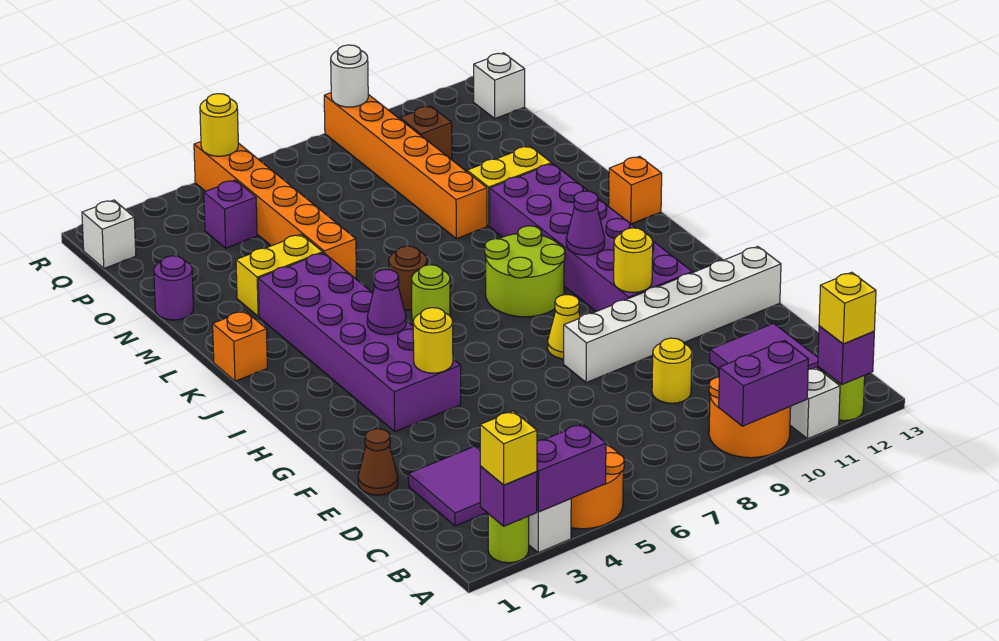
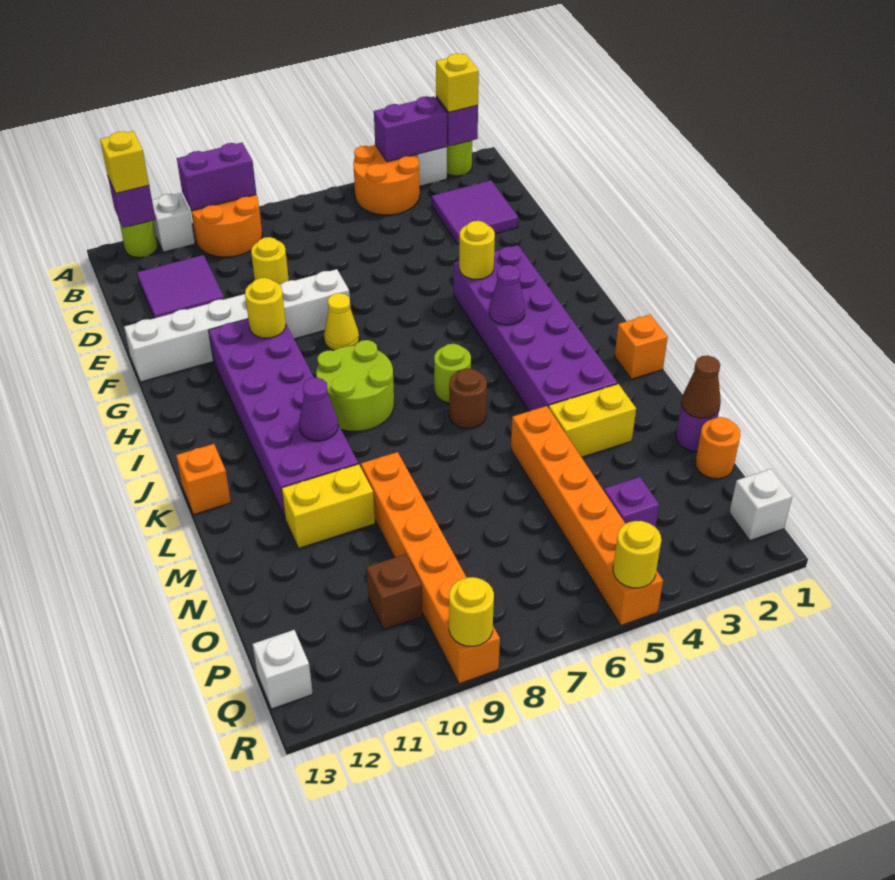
brown 1x1 cone [358,429,398,495] -> brown 1x1 cone moved to [681,356,721,418]
purple 1x1 cone [566,191,605,255] -> purple 1x1 cone moved to [299,378,338,441]
none -> orange 1x1 round brick [695,417,741,479]
white 1x1 round brick [331,45,368,107] -> yellow 1x1 round brick [449,577,494,646]

